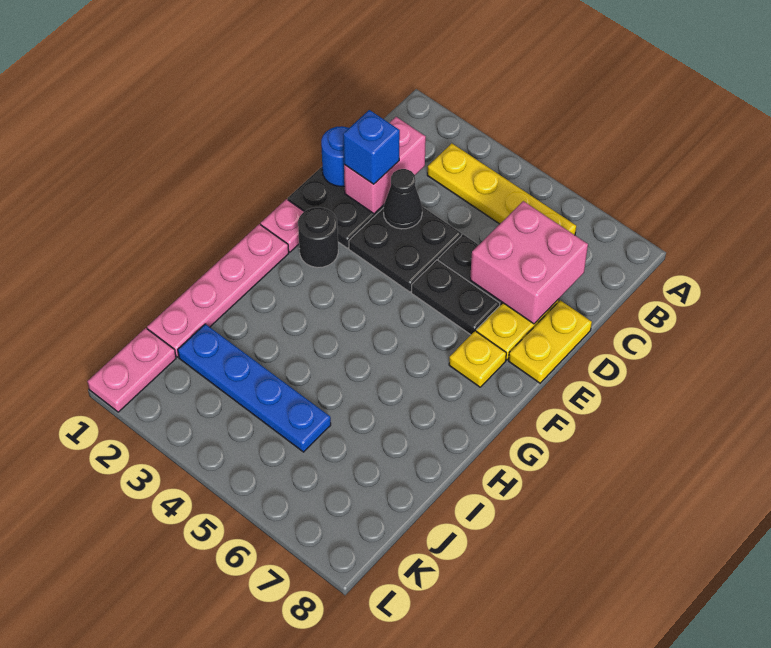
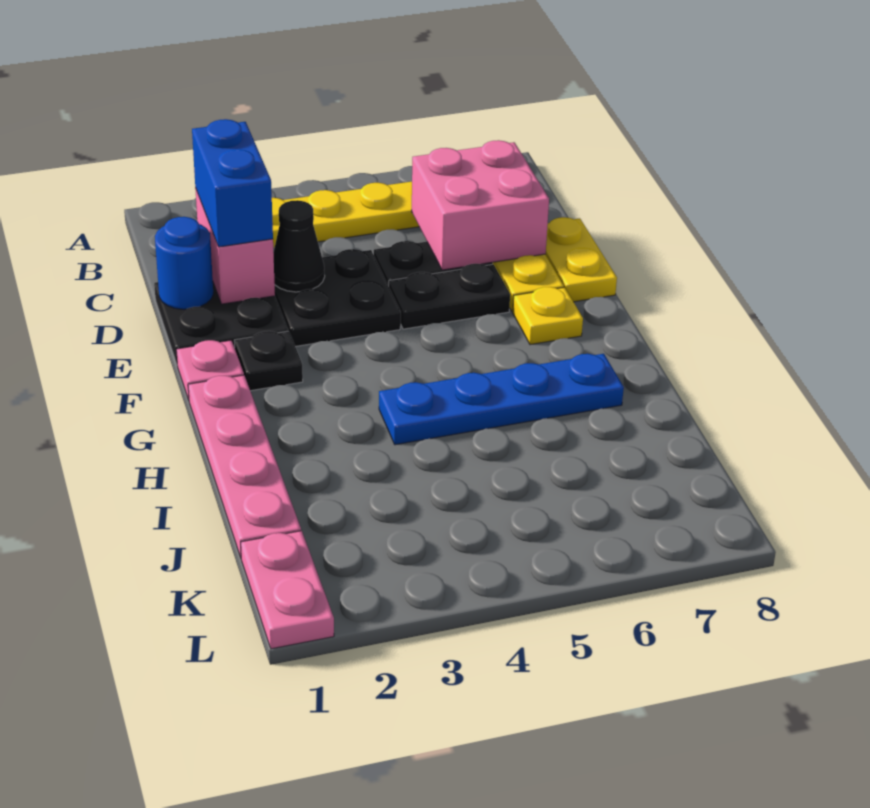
blue 1x1 brick [343,110,400,184] -> blue 1x2 brick [192,119,273,247]
black 1x1 round brick [298,207,338,268] -> black 1x1 plate [234,331,303,391]
blue 1x4 plate [178,324,331,452] -> blue 1x4 plate moved to [379,354,624,445]

